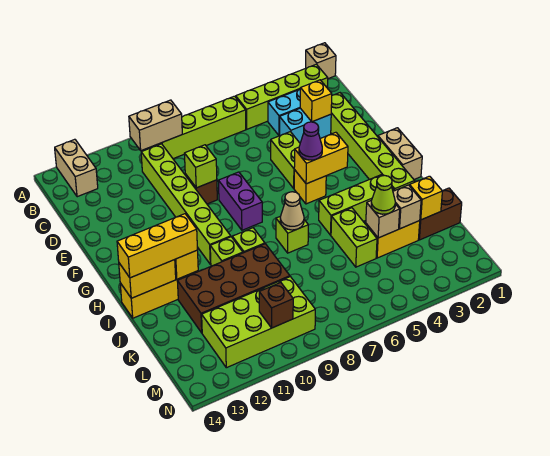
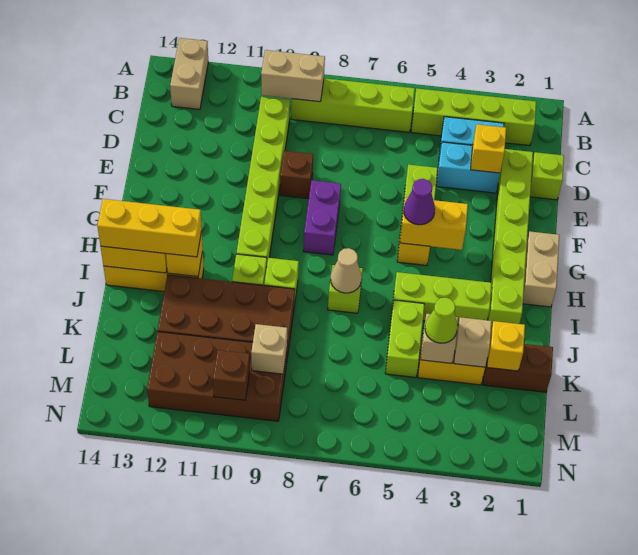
tan 1x1 brick [306,43,336,79] -> tan 1x1 brick moved to [251,324,287,374]
lime 1x1 brick [184,145,217,188] -> lime 1x1 brick moved to [530,152,564,200]
lime 2x4 brick [202,277,315,368] -> brown 2x4 brick [147,332,287,421]

